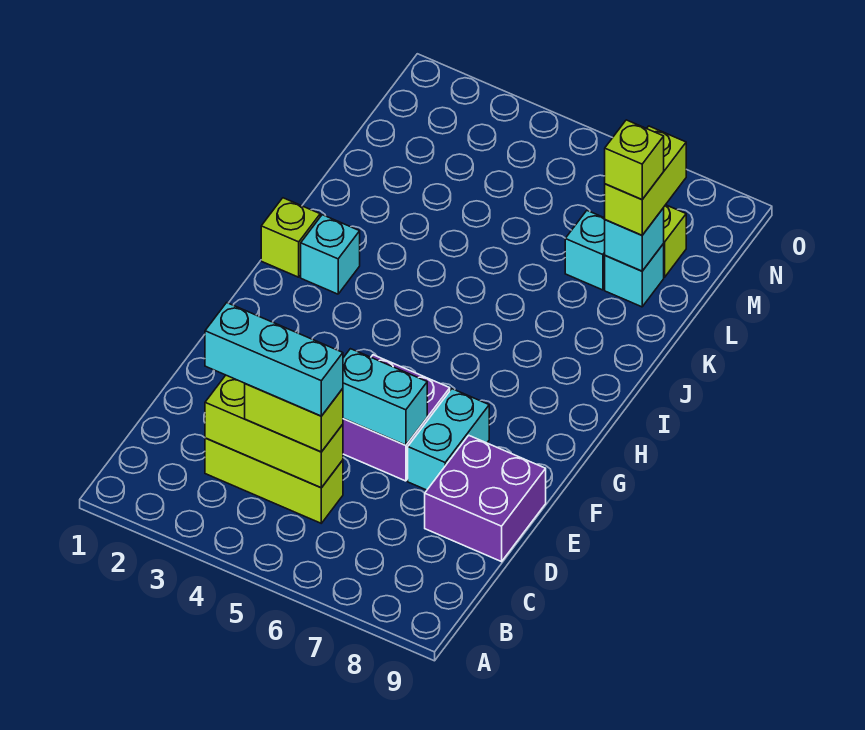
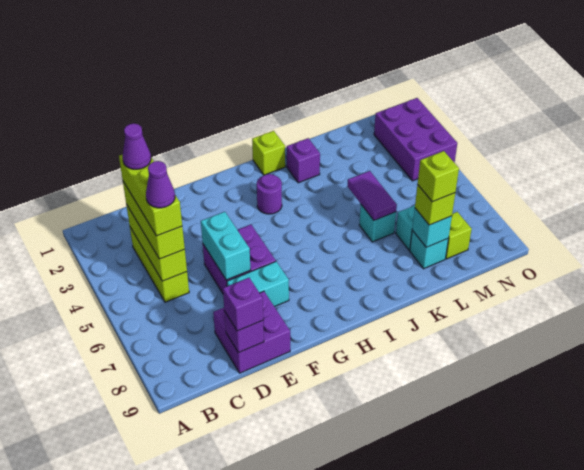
cyan 1x3 brick [205,303,343,416] -> lime 1x3 brick [119,154,182,236]
none -> purple 1x1 cone [123,124,151,169]
lime 1x2 brick [245,384,343,452] -> lime 1x3 brick [123,182,185,259]
none -> purple 1x1 cone [146,161,175,208]
none -> purple 1x1 brick [224,311,264,353]
none -> purple 1x1 brick [223,278,263,331]
none -> purple 1x1 round brick [257,174,282,214]
cyan 1x1 brick [301,215,360,294] -> cyan 1x1 brick moved to [359,205,396,242]
none -> purple 1x1 brick [287,138,320,183]
none -> purple 1x2 tile [347,171,397,220]
lime 1x2 brick [605,126,686,235] -> lime 1x1 brick [415,185,455,225]
none -> purple 2x3 brick [374,98,457,181]

